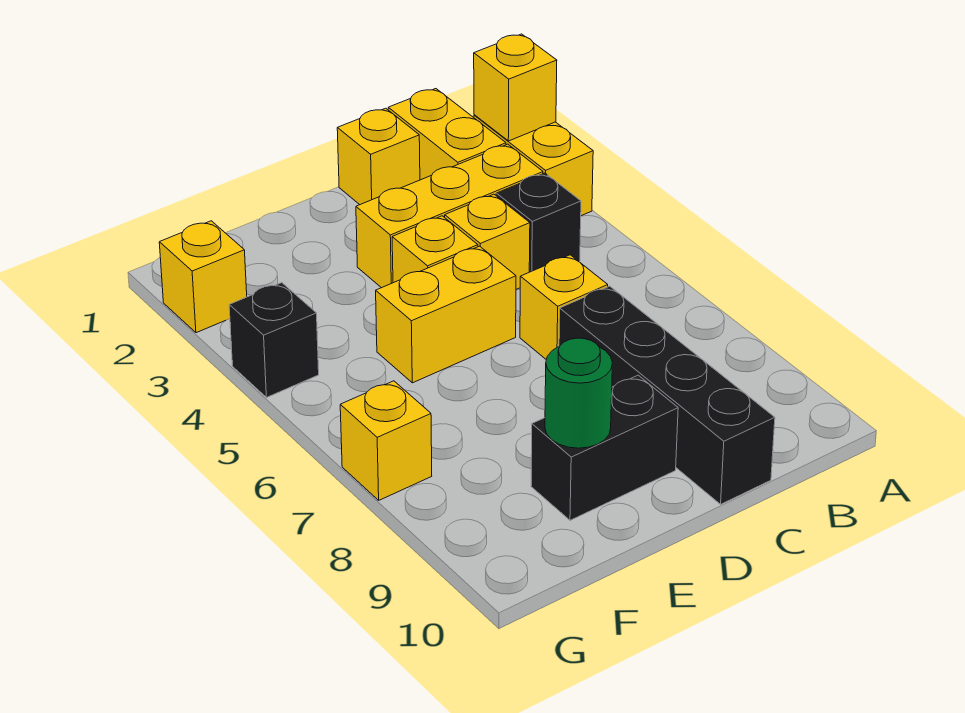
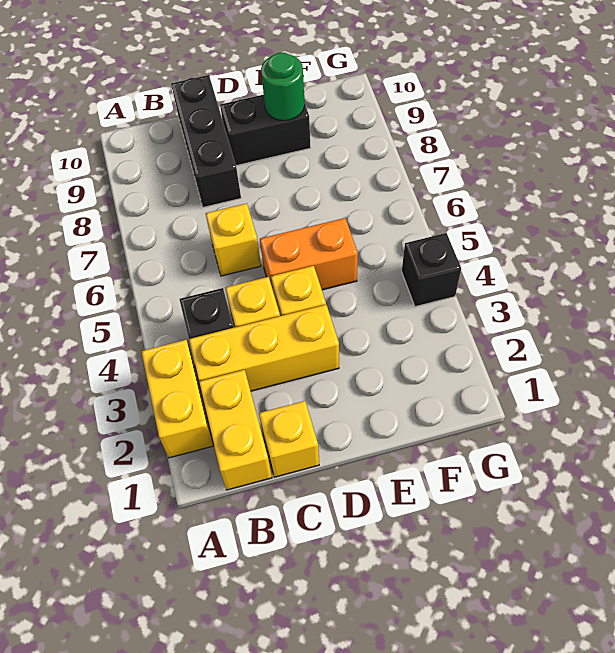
yellow 1x1 brick [474,34,557,141] -> none
black 1x4 brick [559,286,775,504] -> black 1x3 brick [171,75,241,207]
yellow 1x2 brick [376,246,516,383] -> orange 1x2 brick [260,218,358,290]
yellow 1x1 brick [159,221,247,333] -> none
yellow 1x1 brick [340,381,432,500] -> none

